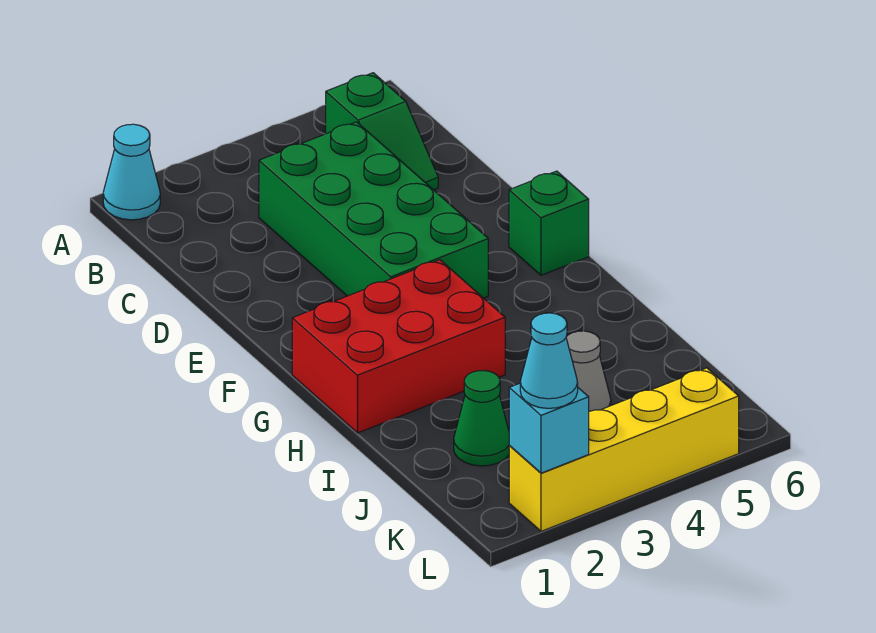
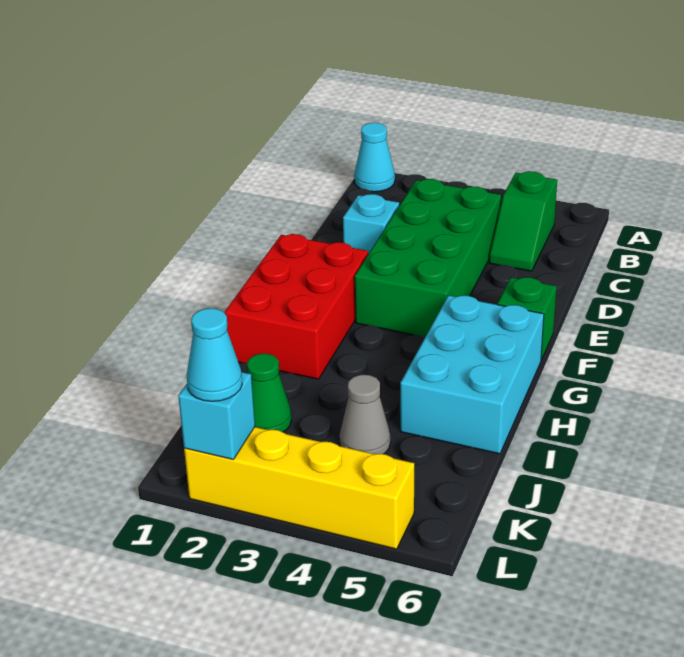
none -> cyan 1x1 brick [343,194,399,254]
red 2x3 brick [292,260,505,433] -> red 2x3 brick turned to [224,234,368,379]
none -> cyan 2x3 brick [400,295,544,454]

